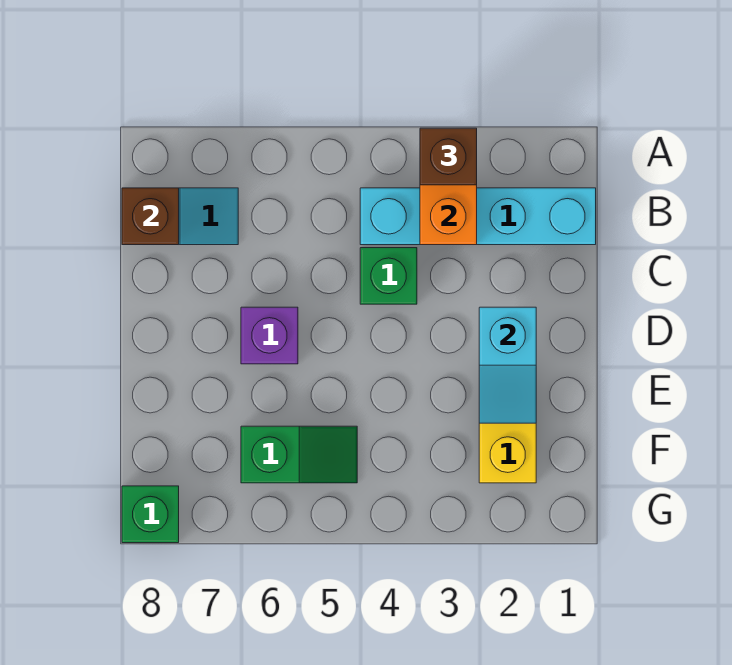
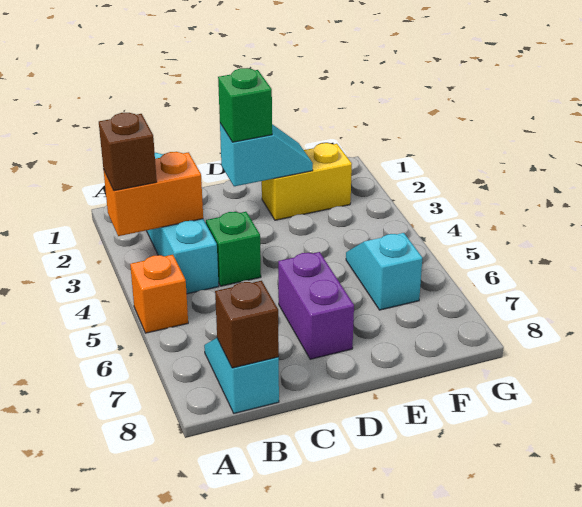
none -> orange 1x1 brick [130,255,188,333]
purple 1x1 brick [241,307,298,364] -> purple 1x2 brick [278,252,354,359]
green 1x2 slope [241,426,357,483] -> cyan 1x2 slope [346,233,422,310]
green 1x1 brick [122,486,179,543] -> green 1x1 brick moved to [218,68,272,142]

